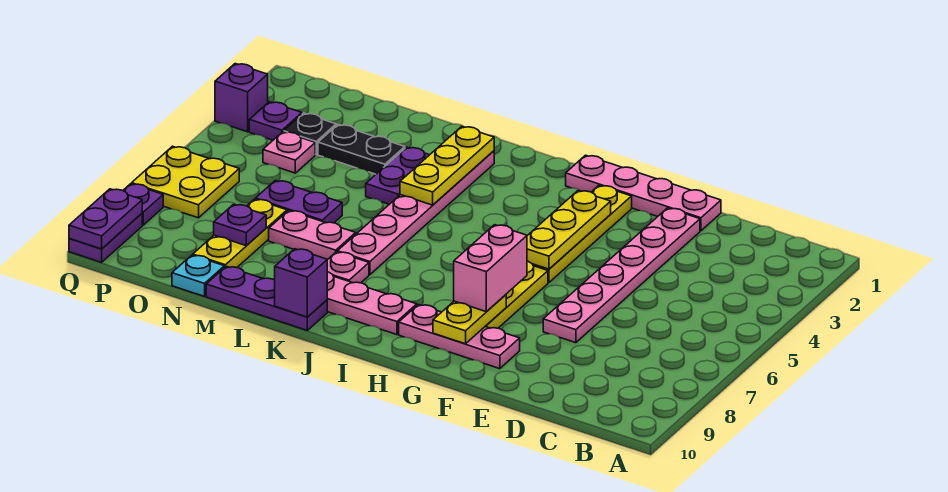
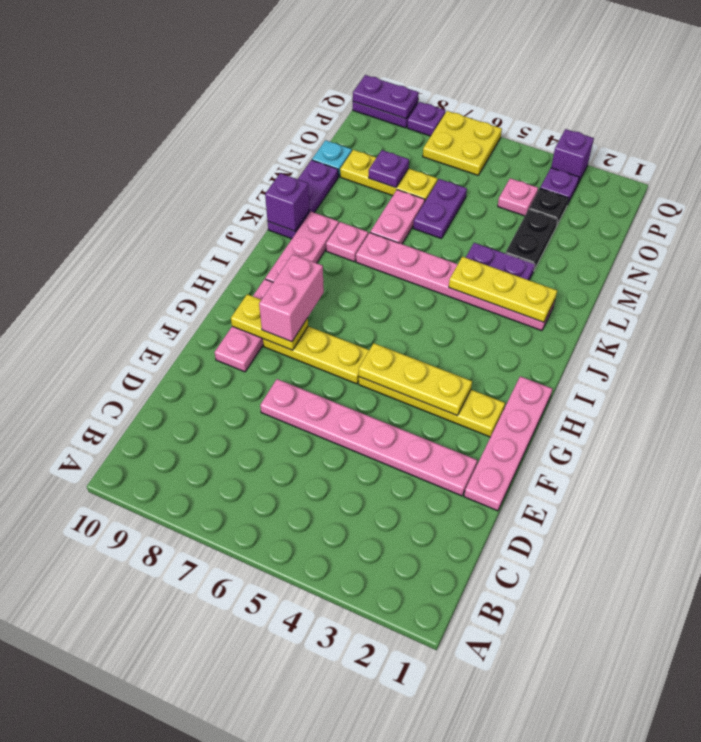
pink 1x2 brick [454,225,527,312] -> pink 1x2 brick turned to [259,254,324,342]

